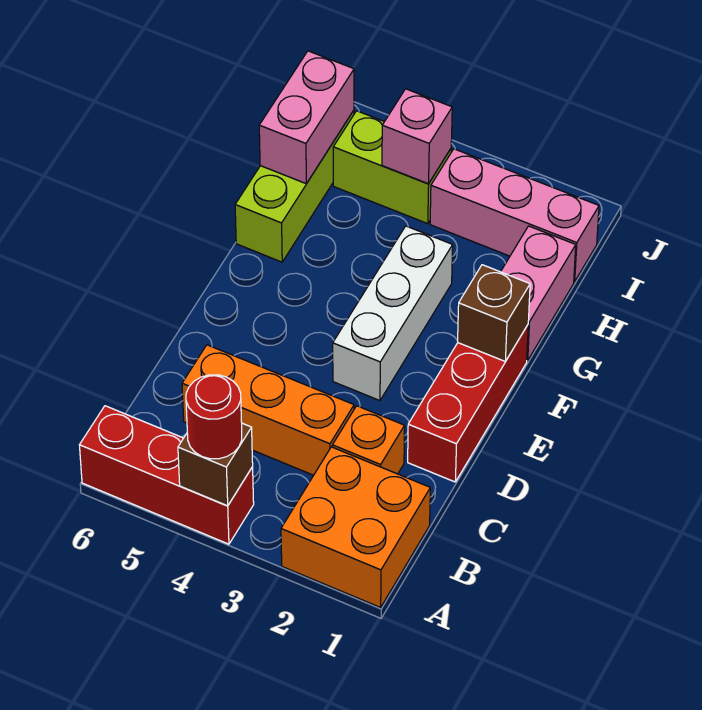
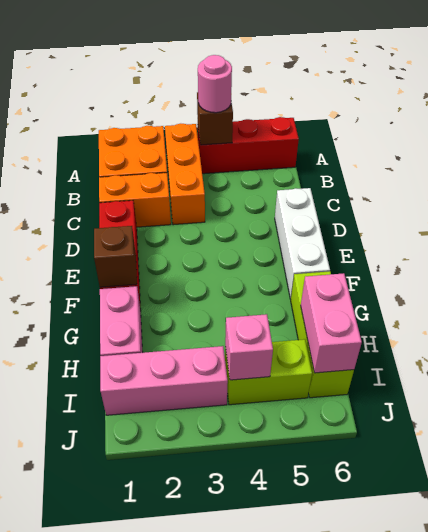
red 1x1 round brick [186,375,242,459] -> pink 1x1 round brick [198,55,232,113]
orange 1x1 brick [332,406,405,474] -> orange 1x2 brick [99,173,171,227]
orange 1x3 brick [182,345,354,475] -> orange 1x3 brick turned to [165,124,205,225]
white 1x3 brick [333,226,453,401] -> white 1x3 brick moved to [275,188,330,300]

